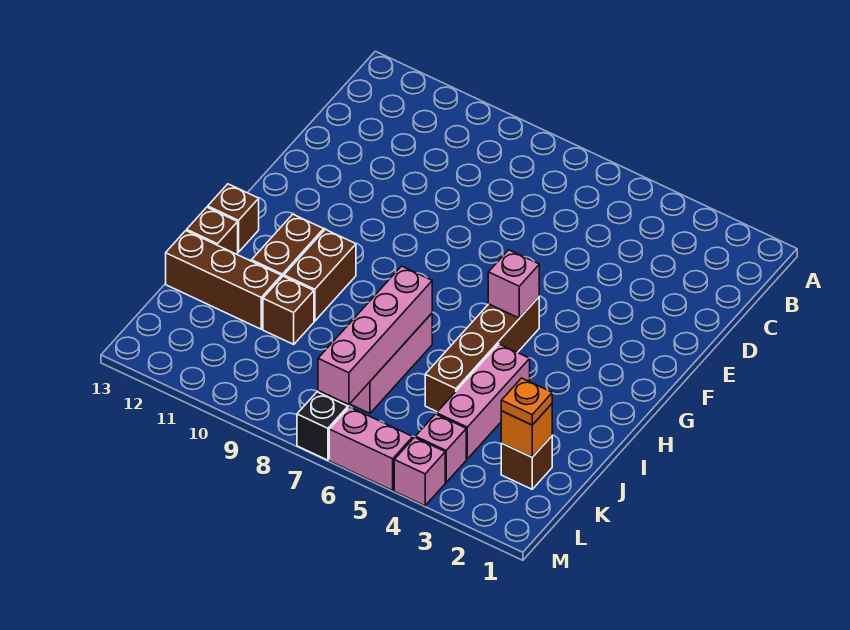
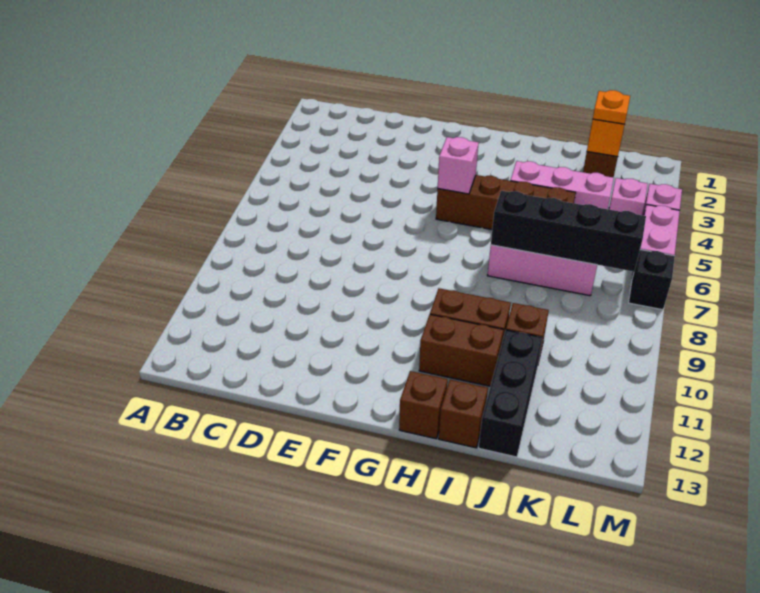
pink 1x4 brick [318,266,432,405] -> black 1x4 brick [491,191,646,272]
brown 1x3 brick [166,231,281,329] -> black 1x3 brick [479,330,543,457]

